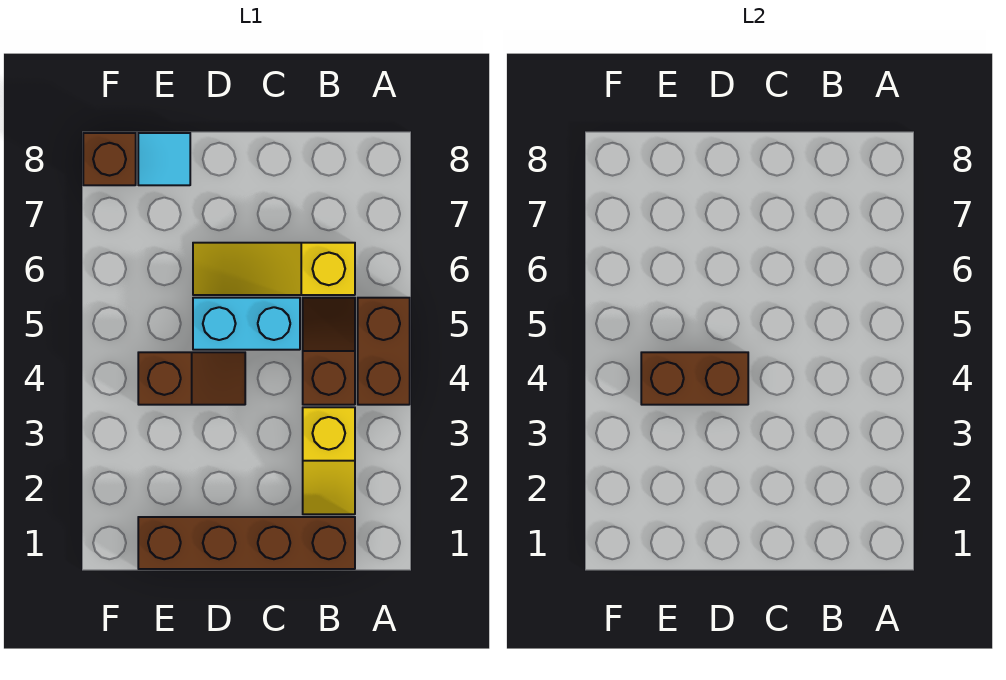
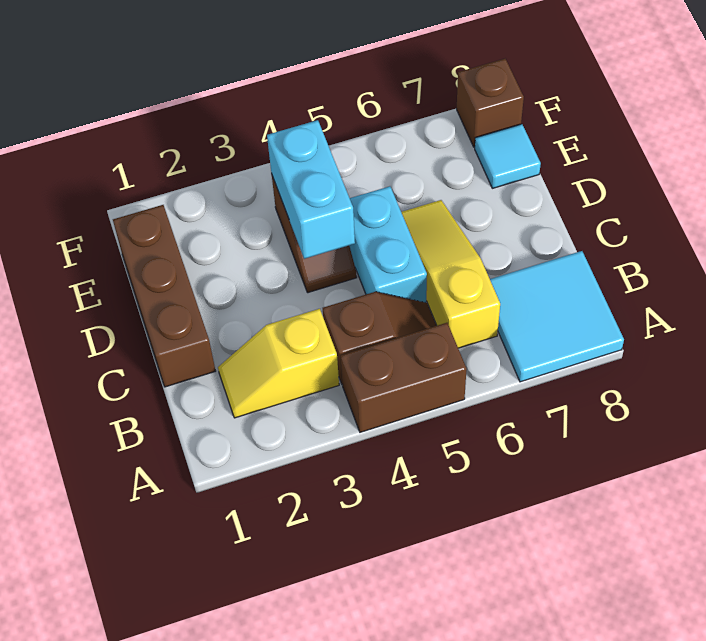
none -> cyan 2x2 tile [490,251,624,382]
brown 1x4 brick [138,517,355,569] -> brown 1x3 brick [113,205,215,387]
brown 1x2 brick [641,352,748,405] -> cyan 1x2 brick [267,120,355,259]

